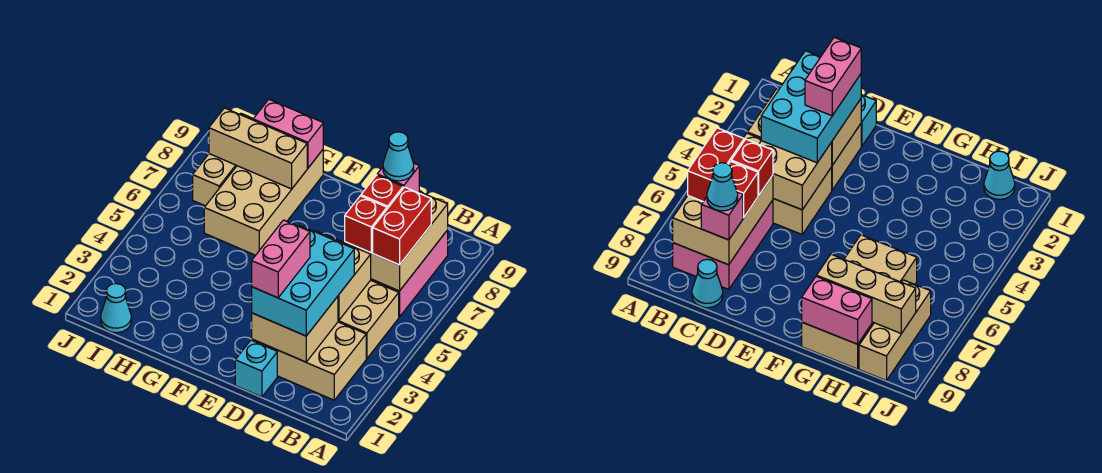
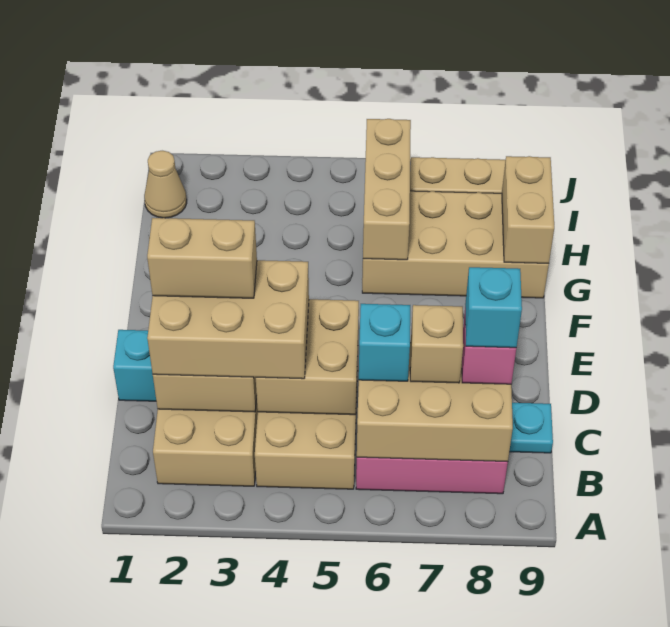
red 1x2 brick [373,187,431,265] -> none
cyan 2x3 brick [252,226,354,336] -> tan 2x3 brick [147,260,309,379]
red 1x1 brick [345,196,387,253] -> cyan 1x1 brick [359,304,410,381]
red 1x1 brick [361,175,403,209] -> tan 1x1 brick [410,305,463,383]
cyan 1x1 cone [383,132,414,181] -> cyan 1x1 brick [465,267,522,348]
cyan 1x1 cone [692,259,723,308] -> cyan 1x1 plate [509,403,553,453]
pink 1x2 brick [252,220,310,298] -> tan 1x2 brick [147,218,257,298]
tan 1x3 brick [209,108,307,189] -> tan 1x3 brick moved to [363,119,411,260]
pink 1x2 brick [253,99,323,168] -> tan 1x2 brick [502,156,554,263]
cyan 1x1 cone [101,284,131,333] -> tan 1x1 cone [144,151,187,218]

